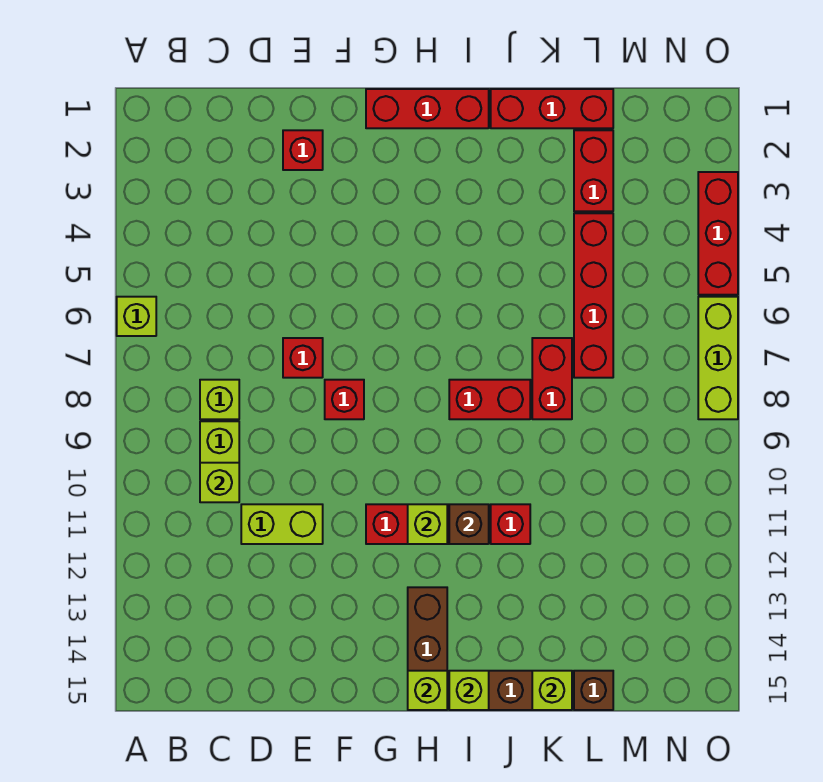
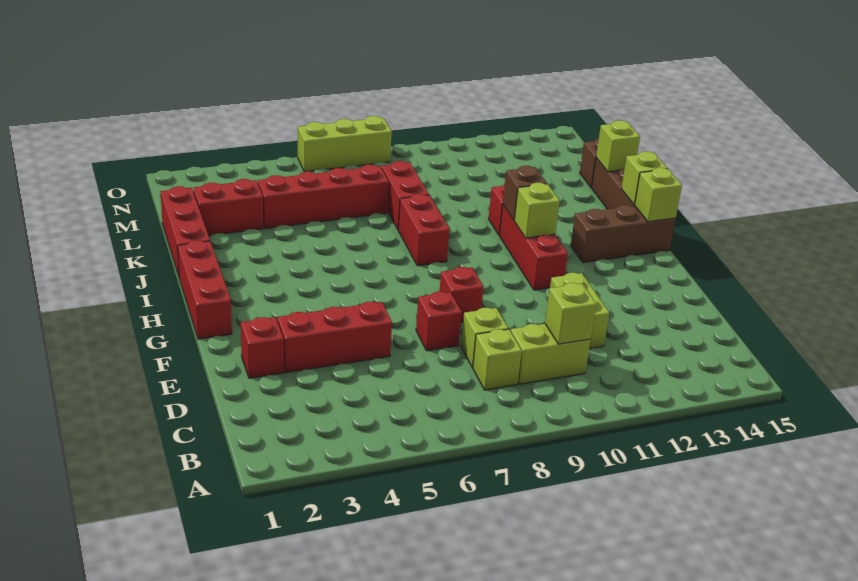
lime 1x1 brick [117,297,156,336] -> lime 1x1 brick moved to [461,308,508,367]
red 1x2 brick [532,338,572,419] -> red 1x2 brick turned to [381,161,429,229]
red 1x3 brick [698,172,738,295] -> red 1x3 brick moved to [277,302,392,373]

